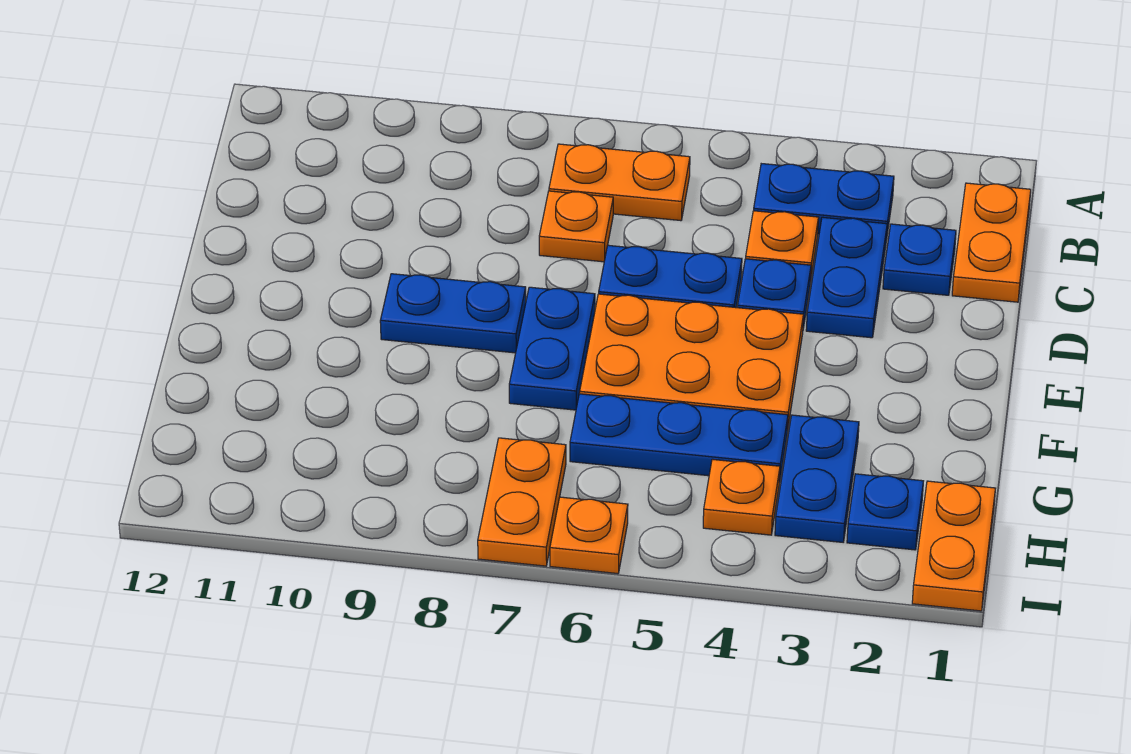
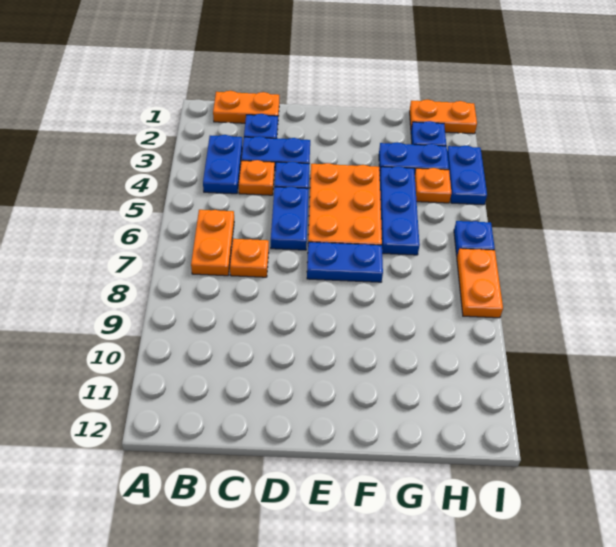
blue 1x2 plate [380,274,526,353] -> blue 1x2 plate moved to [447,146,487,205]
orange 1x2 plate [478,438,566,566] -> orange 1x2 plate turned to [457,249,503,318]
orange 1x1 plate [550,497,628,574] -> blue 1x1 plate [454,221,495,255]

